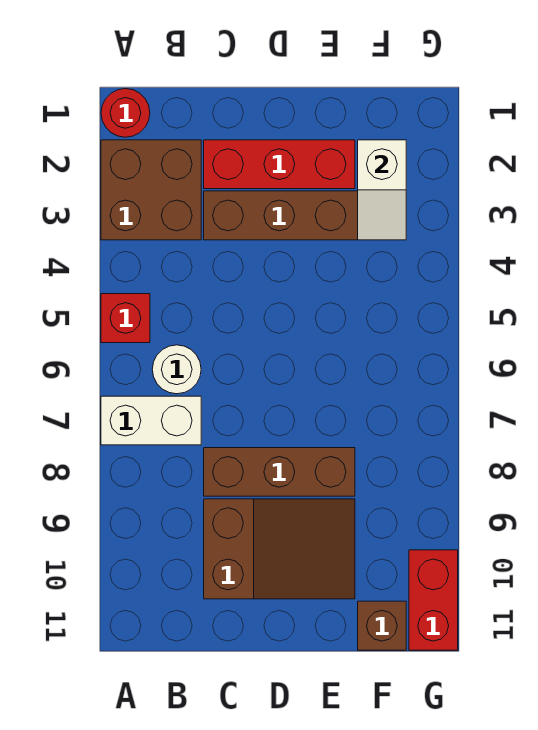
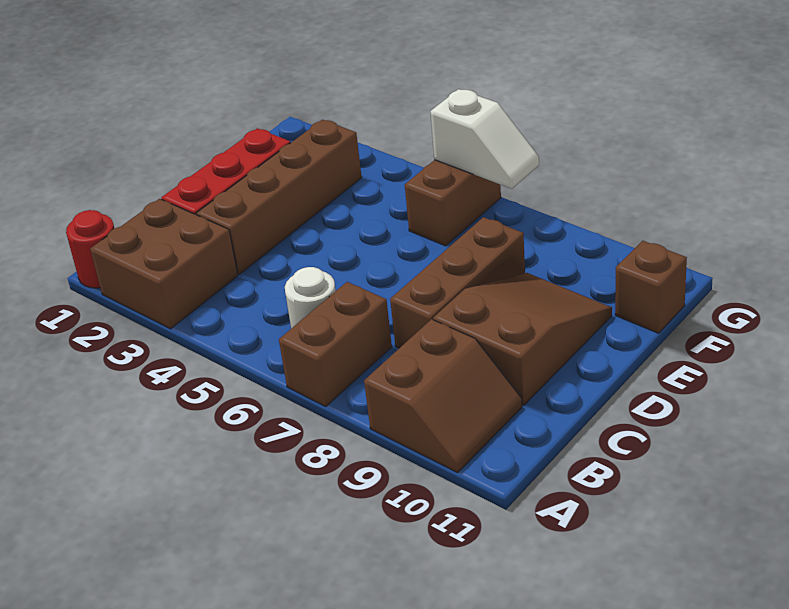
red 1x1 brick [101,294,150,343] -> none
white 1x2 brick [101,396,201,445] -> brown 1x2 brick [279,282,392,407]
none -> brown 2x2 slope [364,319,522,473]
white 1x2 slope [358,140,406,240] -> white 1x2 slope moved to [430,89,539,189]
none -> brown 1x2 brick [405,160,501,246]
red 1x2 brick [409,550,458,650] -> none

